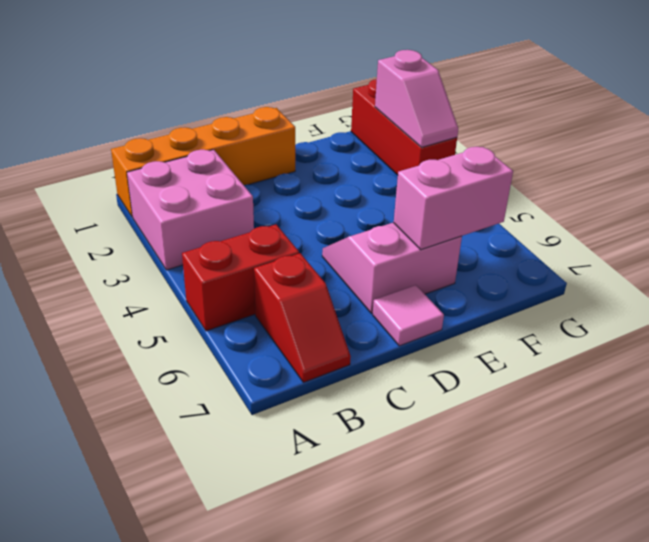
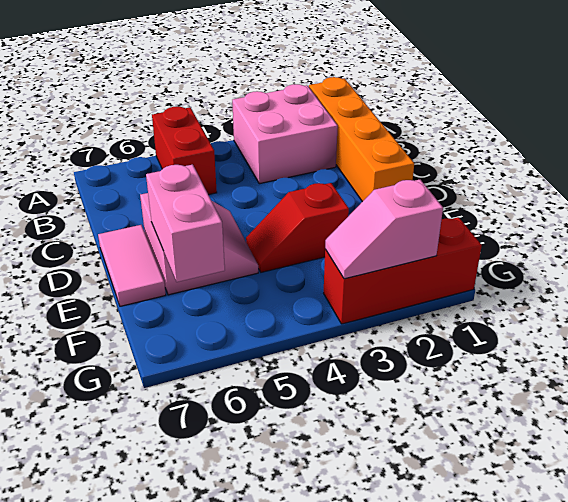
red 1x2 slope [254,253,351,382] -> red 1x2 slope moved to [246,183,349,272]
pink 1x1 tile [373,285,444,346] -> pink 1x2 tile [98,225,166,306]

